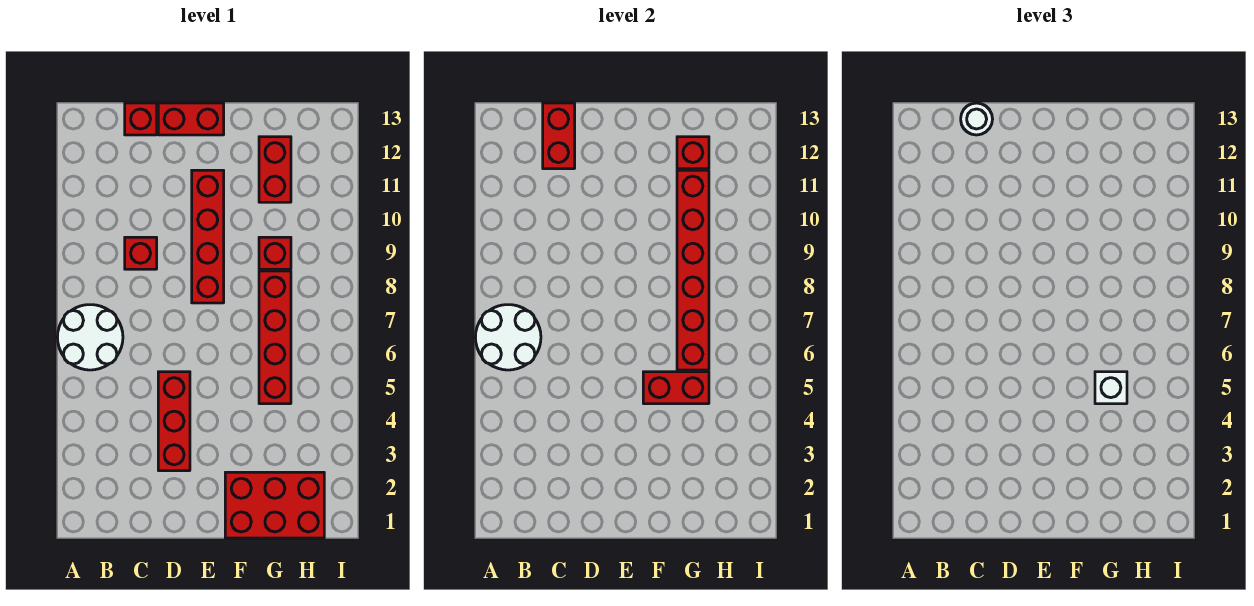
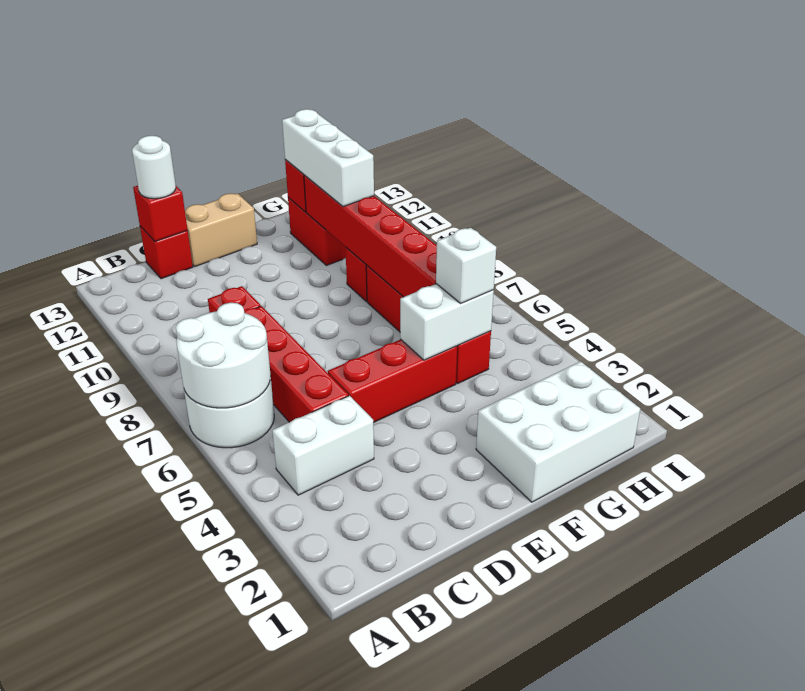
none -> white 1x2 brick [272,396,374,495]
red 1x2 brick [543,103,575,169] -> red 1x1 brick [133,186,188,242]
red 1x3 brick [158,372,190,471] -> red 1x3 brick turned to [328,339,457,423]
red 1x2 brick [158,103,224,135] -> tan 1x2 brick [185,193,257,266]
red 1x4 brick [192,170,224,303] -> red 1x4 brick moved to [244,306,348,422]
red 2x3 brick [225,472,324,538] -> white 2x3 brick [476,361,640,502]
red 1x2 brick [643,372,709,404] -> white 1x2 brick [400,284,494,360]
none -> white 1x3 brick [282,109,374,207]

